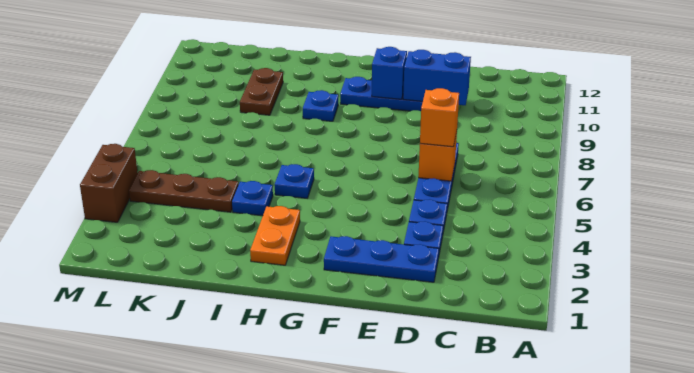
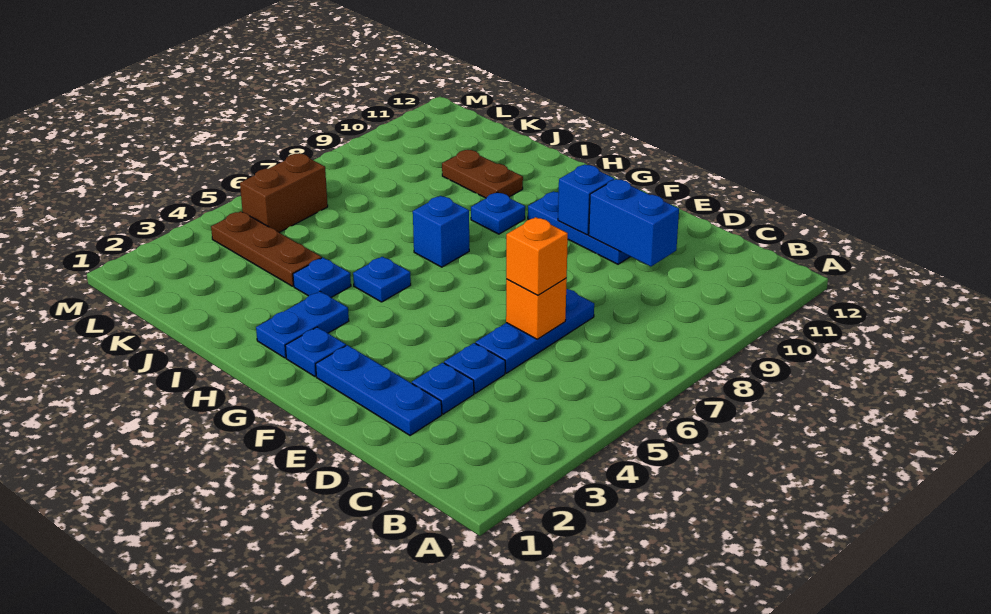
none -> blue 1x1 plate [285,327,346,377]
orange 1x2 plate [250,206,300,265] -> blue 1x2 plate [256,292,349,358]
none -> blue 1x1 brick [413,196,469,267]
brown 1x2 plate [240,68,283,115] -> brown 1x2 plate turned to [442,150,523,198]
brown 1x2 brick [80,144,138,222] -> brown 1x2 brick moved to [240,153,328,232]

